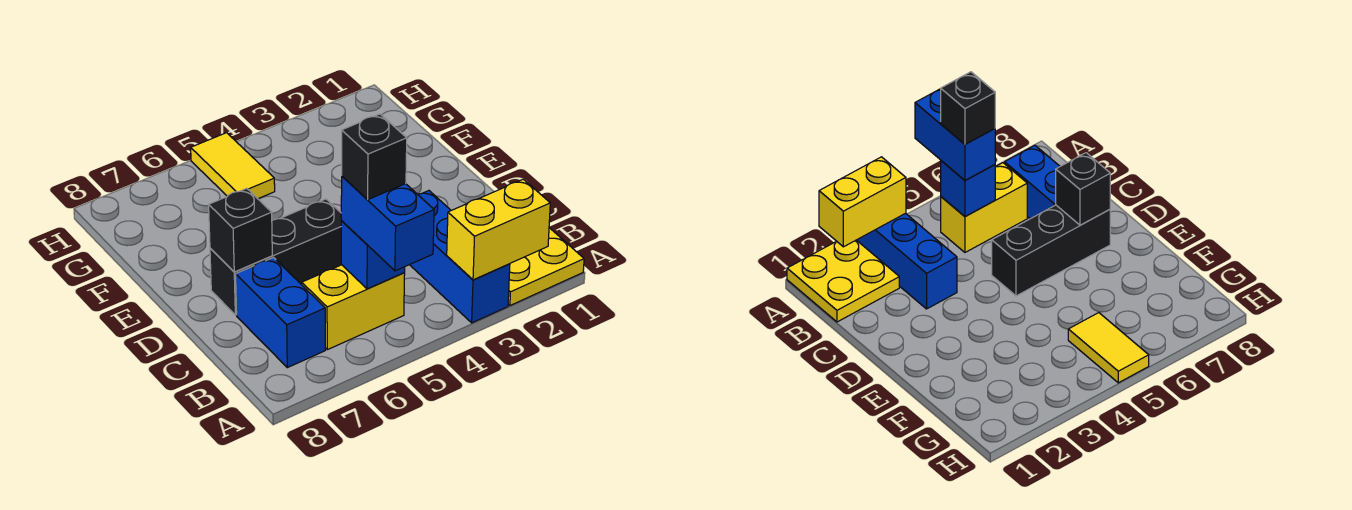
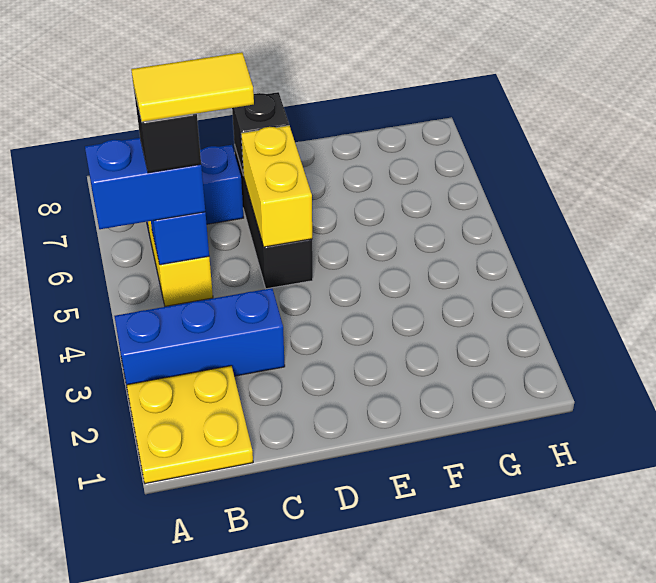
yellow 1x2 brick [447,179,550,280] -> yellow 1x2 brick moved to [241,126,312,247]
yellow 1x2 tile [191,133,275,199] -> yellow 1x2 tile moved to [131,52,254,122]

